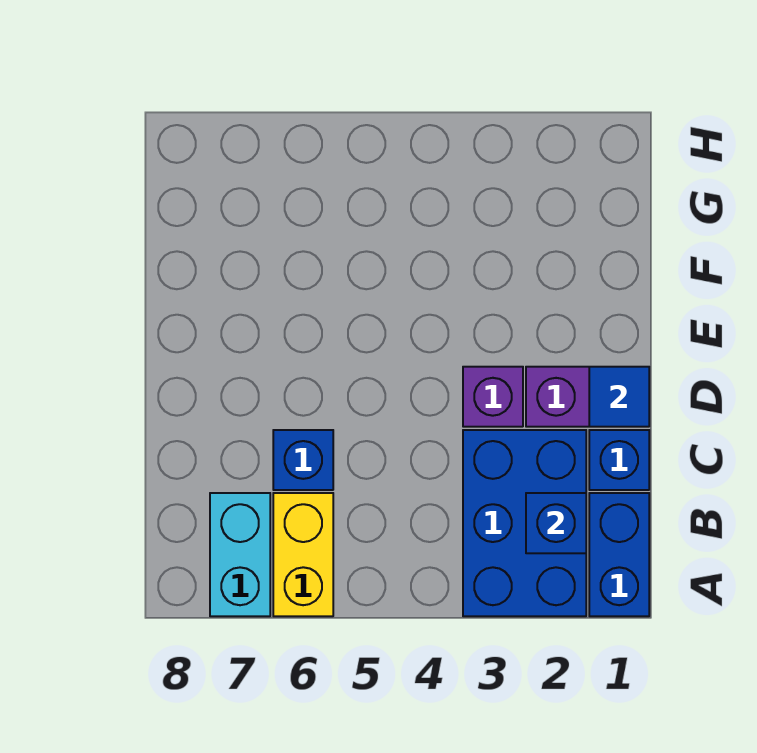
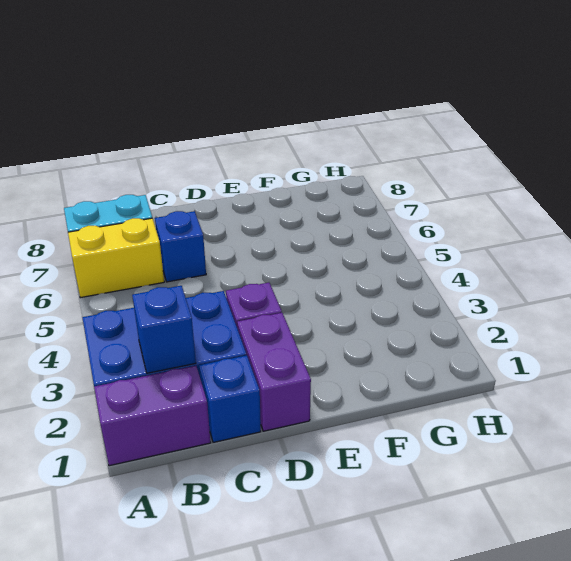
blue 1x2 brick [589,493,649,616] -> purple 1x2 brick [94,366,211,466]
blue 1x1 tile [589,367,649,427] -> none

